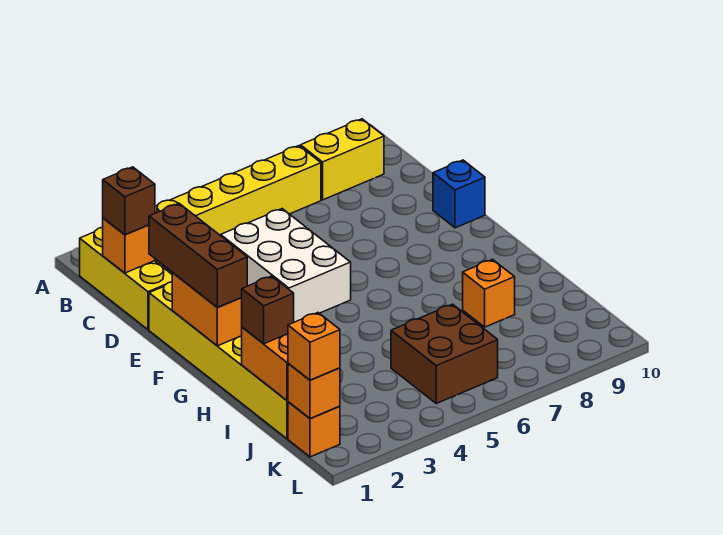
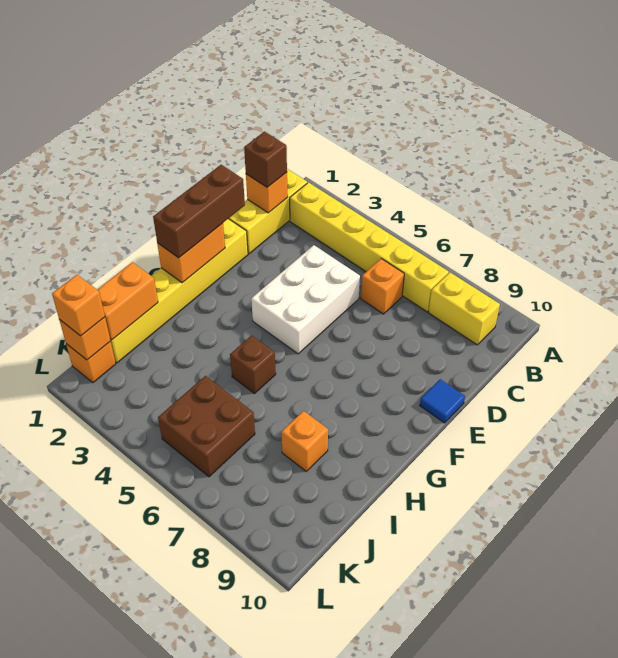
none -> orange 1x1 brick [361,259,404,314]
blue 1x1 brick [433,160,485,228] -> blue 1x1 tile [420,379,465,423]
brown 1x1 brick [241,276,294,344] -> brown 1x1 brick moved to [230,335,276,393]

